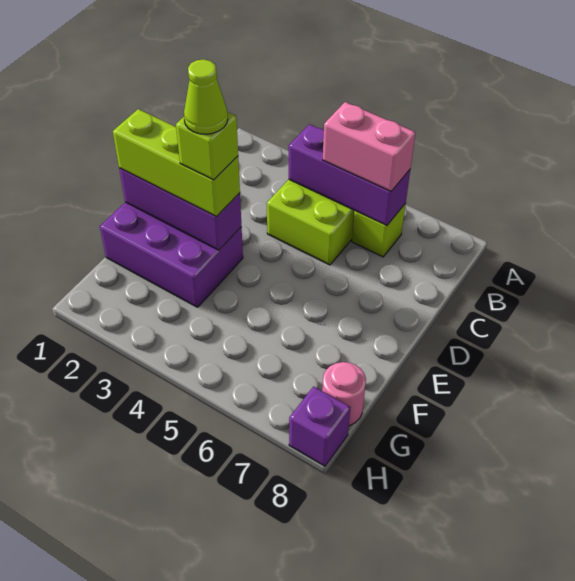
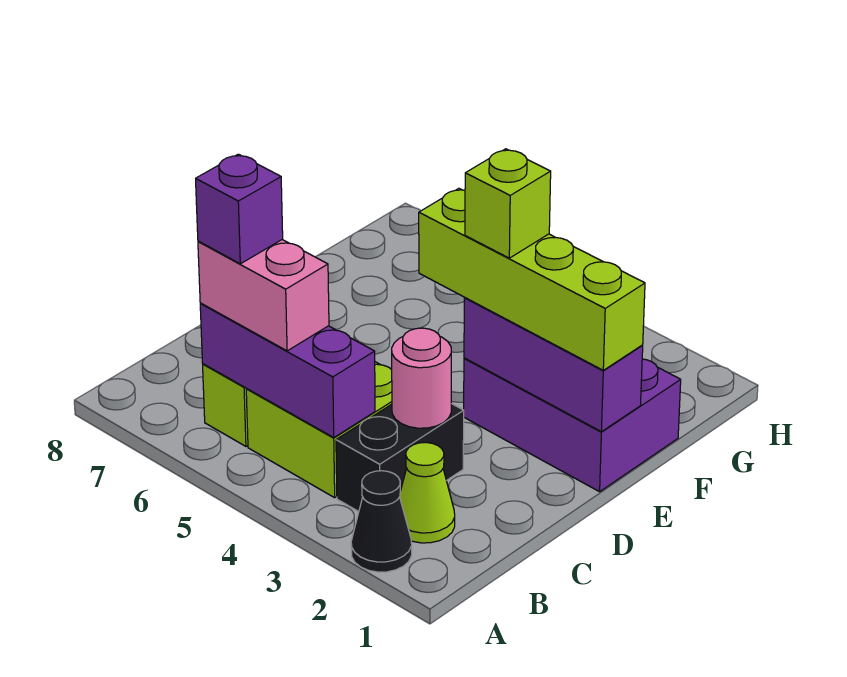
none -> black 1x1 cone [351,471,412,572]
none -> black 1x2 brick [336,404,464,512]
lime 1x3 brick [113,109,240,217] -> lime 1x4 brick [419,188,645,370]
lime 1x1 cone [184,59,228,134] -> lime 1x1 cone moved to [400,442,455,543]
pink 1x1 round brick [322,362,366,426] -> pink 1x1 round brick moved to [392,328,451,428]
purple 1x1 brick [289,387,351,466] -> purple 1x1 brick moved to [196,154,283,264]

